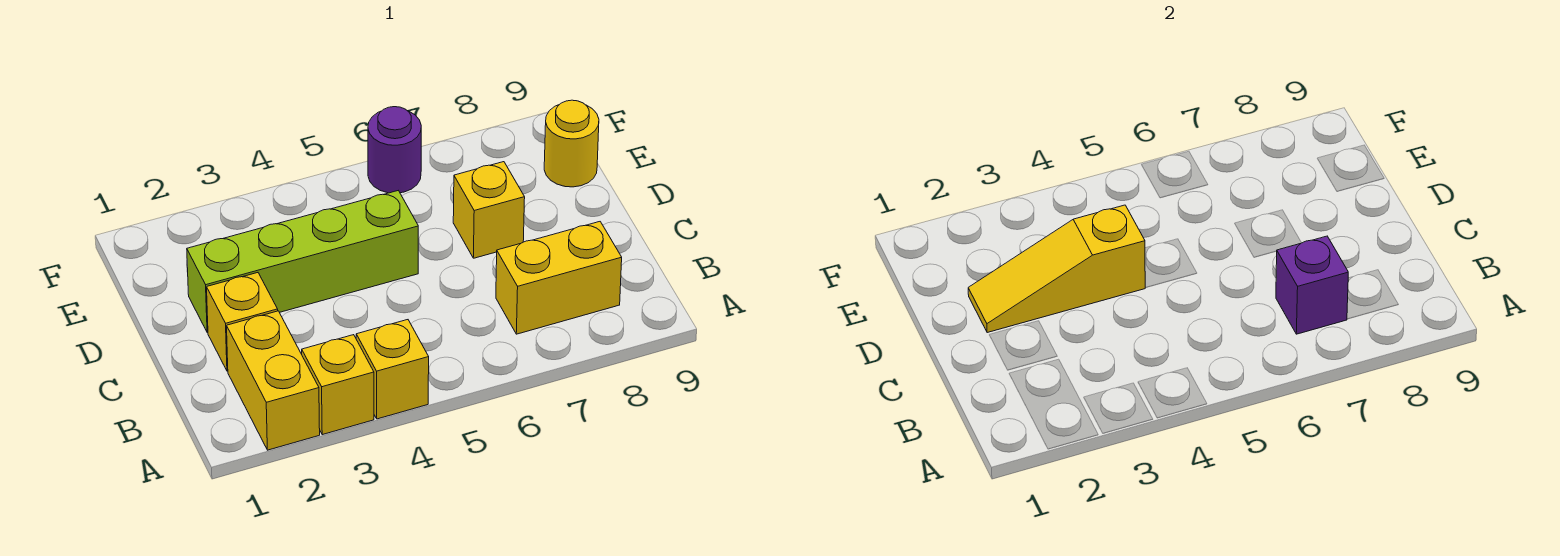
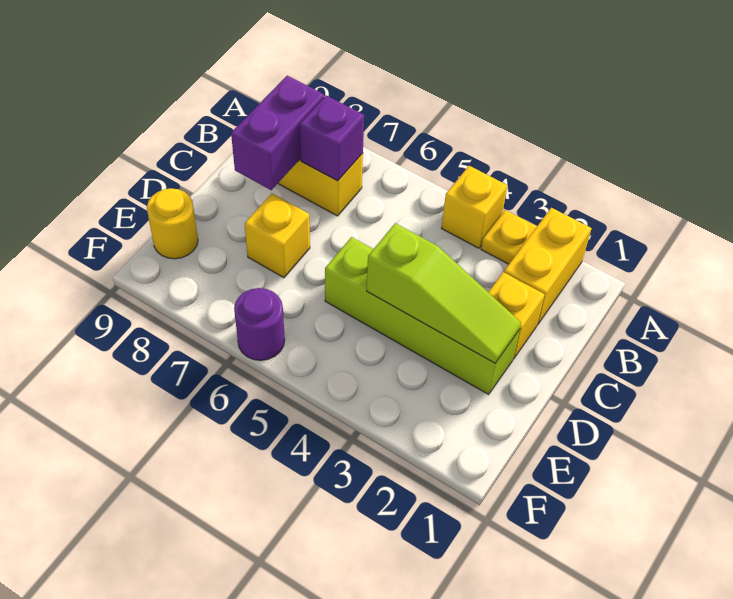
yellow 1x1 brick [302,335,374,435] -> yellow 1x1 plate [481,210,537,264]
none -> purple 1x2 brick [231,76,324,190]
yellow 1x3 slope [968,205,1145,333] -> lime 1x3 slope [367,223,521,363]

